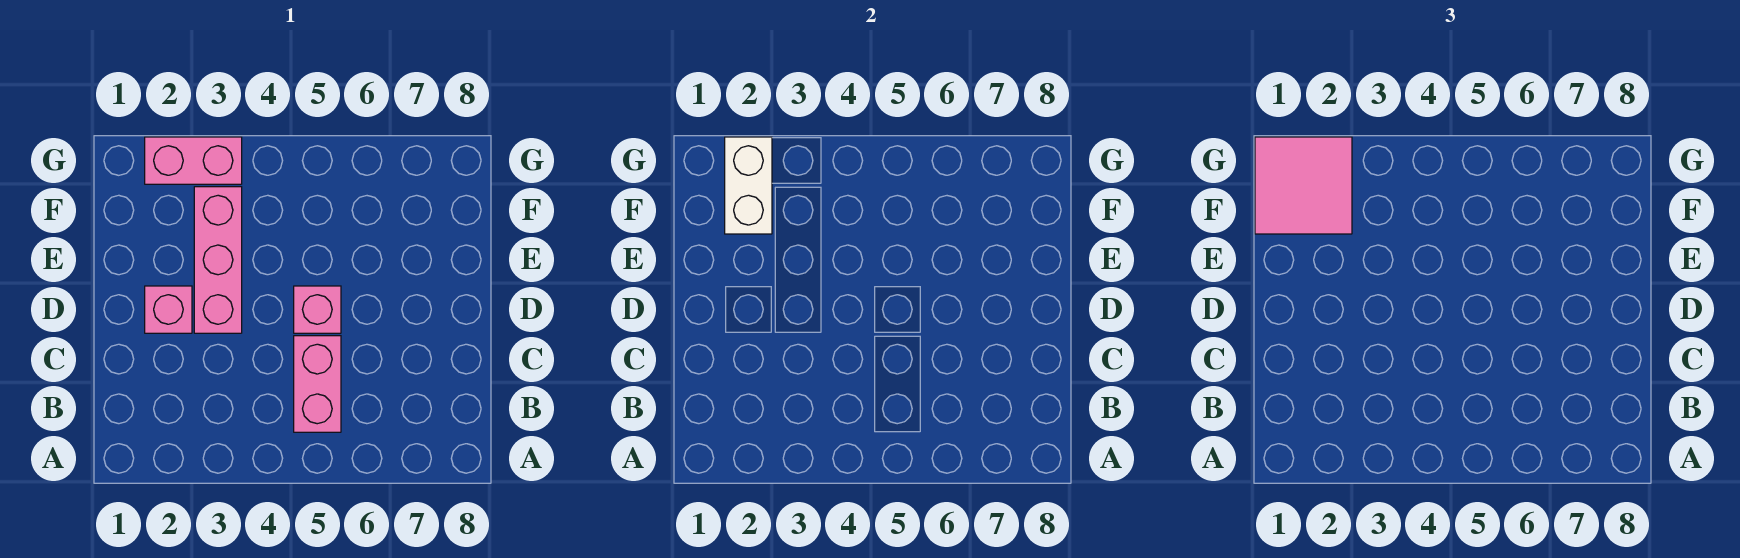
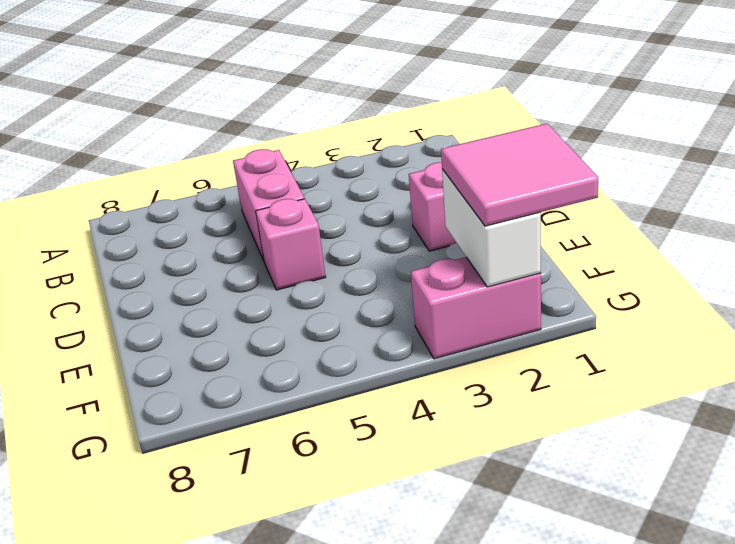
pink 1x3 brick [194,187,242,333] -> none

